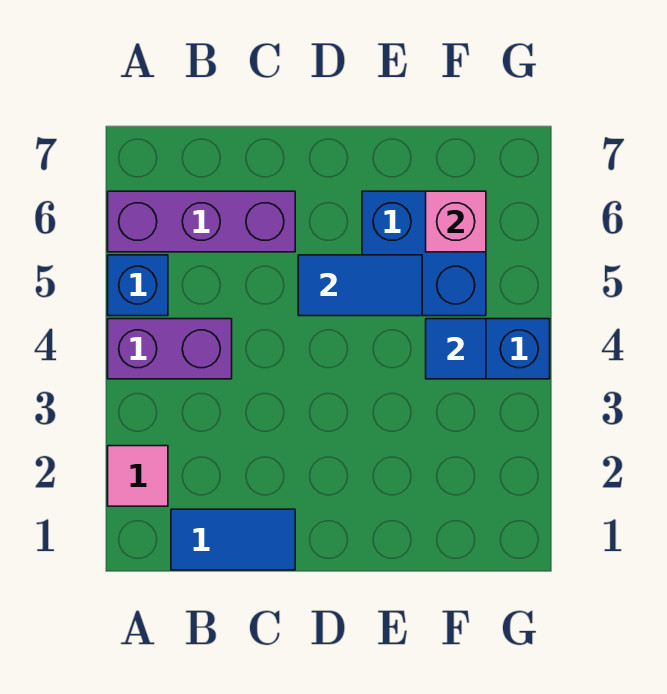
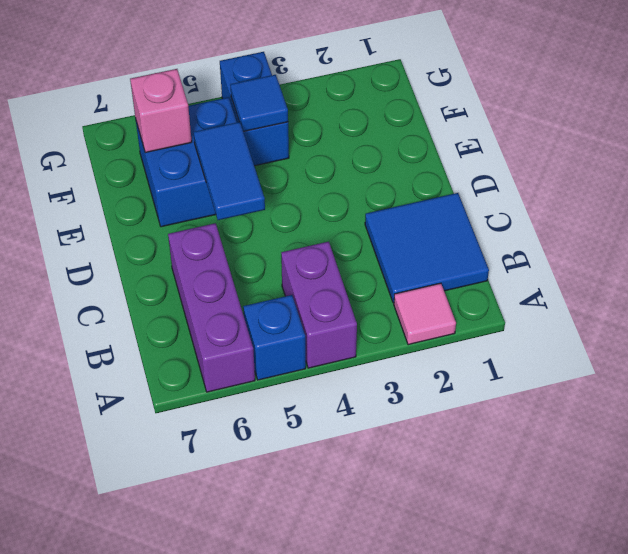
blue 1x2 tile [171,509,295,570] -> blue 2x2 tile [365,193,489,303]

